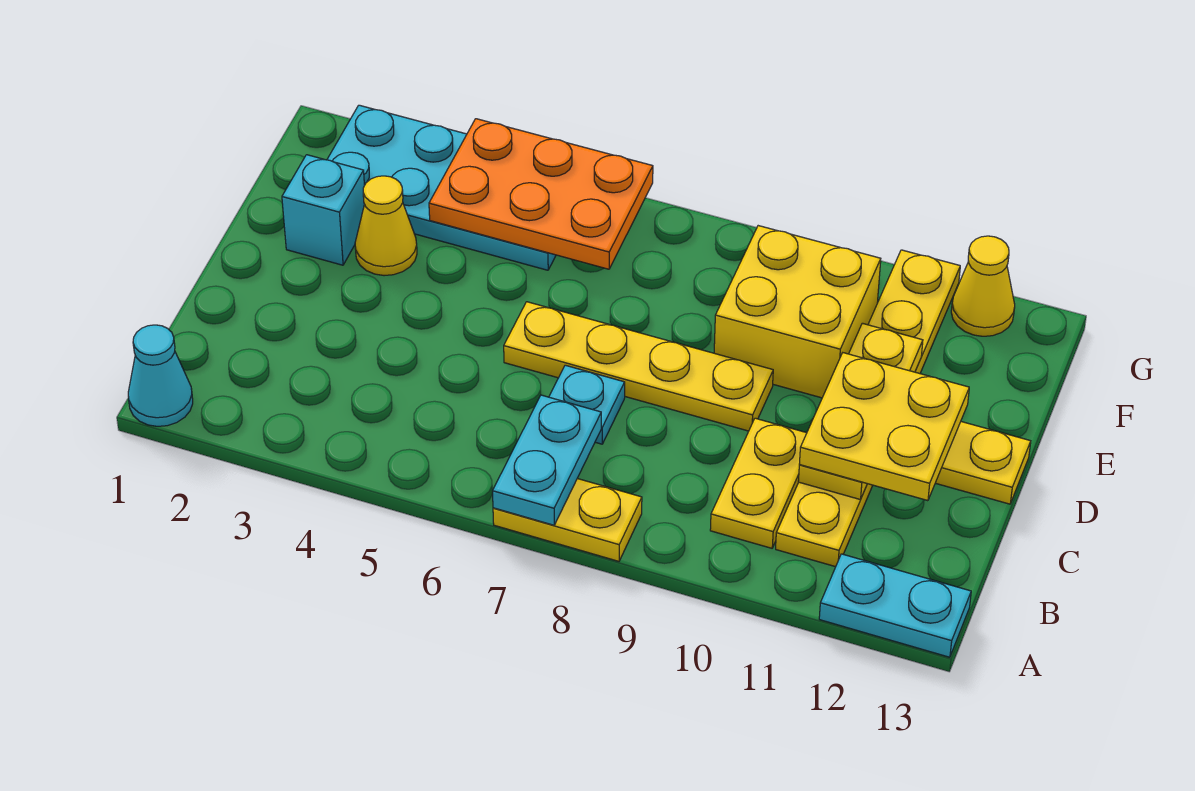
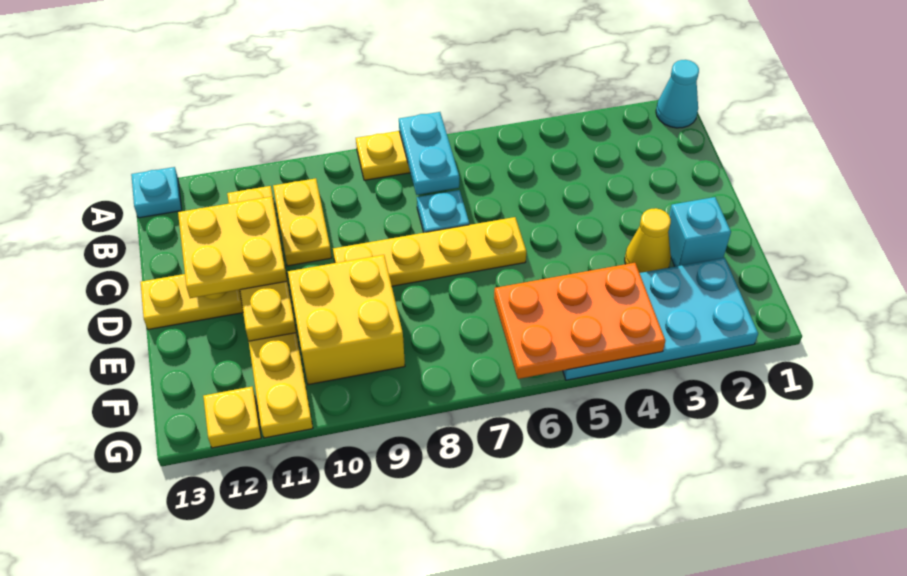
cyan 1x2 plate [819,554,971,657] -> cyan 1x1 plate [131,167,182,218]
yellow 1x1 cone [951,236,1015,336] -> yellow 1x1 plate [203,387,261,448]

